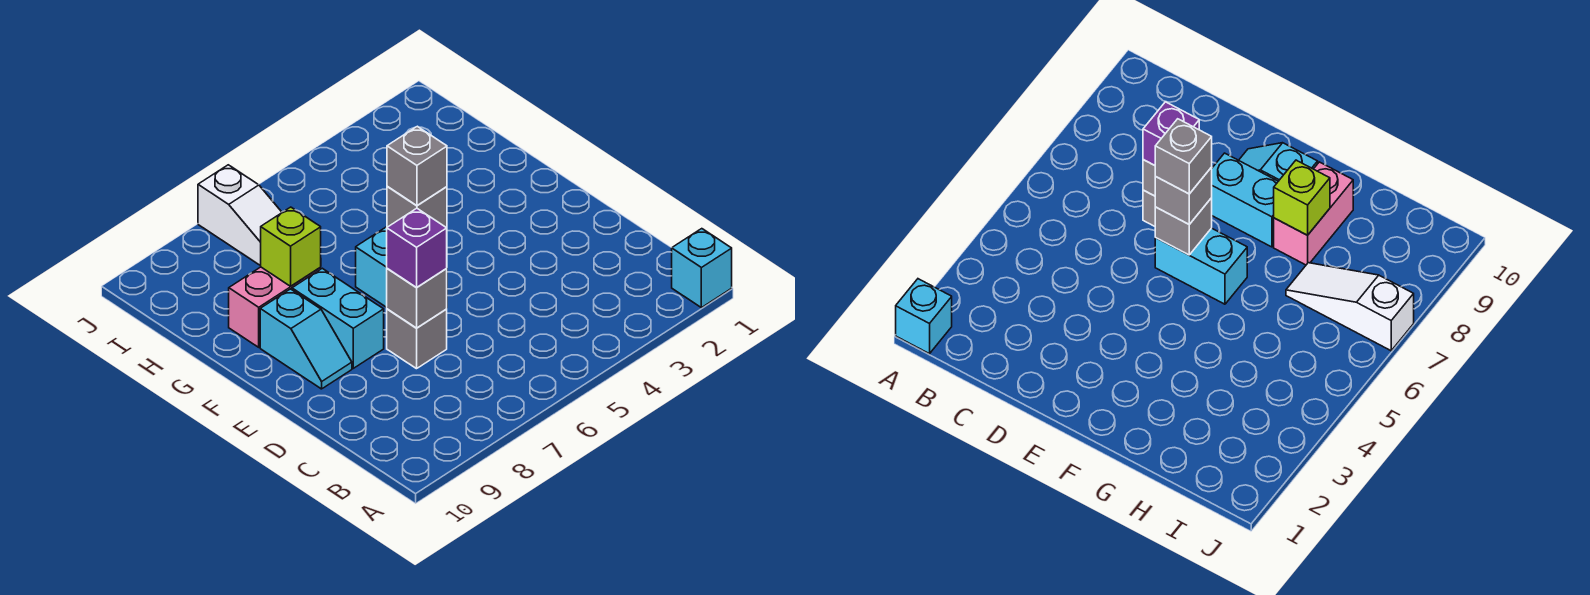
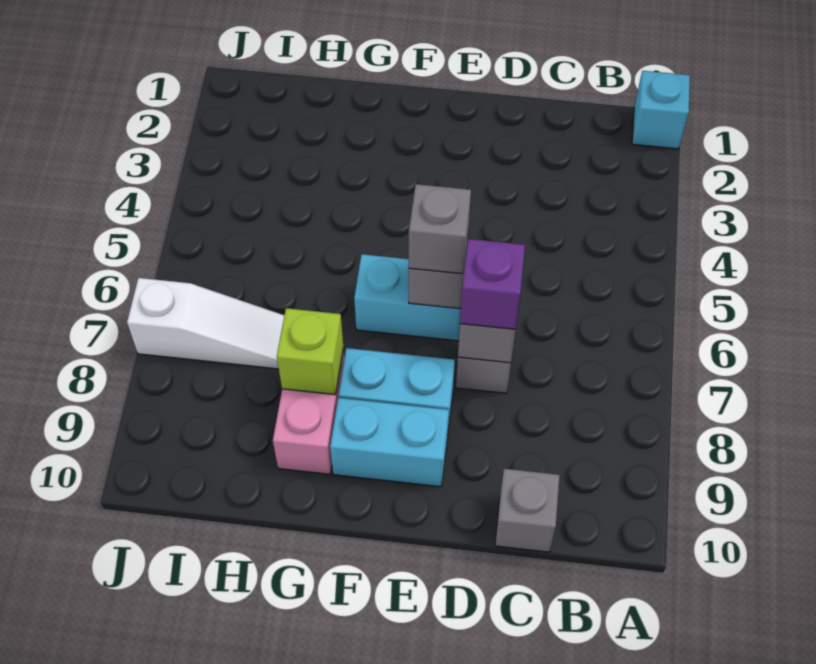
grey 1x1 brick [387,126,447,206] -> grey 1x1 brick moved to [495,469,560,552]
cyan 1x2 slope [260,289,352,389] -> cyan 1x2 brick [330,398,449,487]

